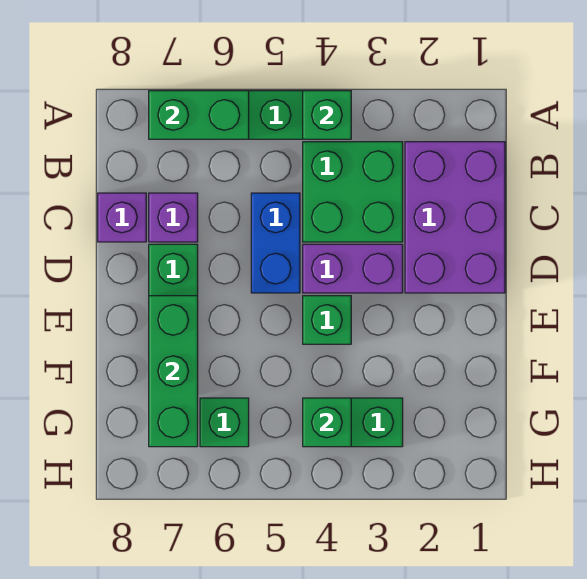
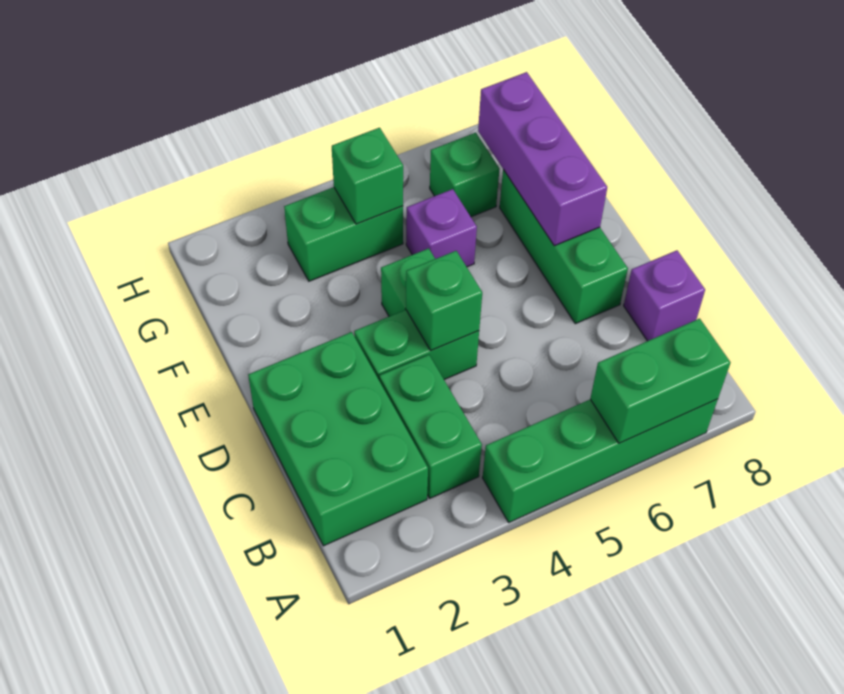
green 1x1 brick [303,91,351,139] -> green 1x1 brick moved to [406,251,482,351]
purple 2x3 brick [405,142,505,293] -> green 2x3 brick [248,332,428,546]
green 2x2 brick [303,142,403,242] -> green 1x2 brick [379,355,482,498]
blue 1x2 brick [251,193,300,293] -> none
purple 1x1 brick [149,193,198,242] -> purple 1x1 brick moved to [406,189,477,267]
purple 1x2 brick [303,244,403,293] -> green 1x2 brick [354,310,479,380]
green 1x3 brick [149,296,198,447] -> purple 1x3 brick [478,72,607,246]

